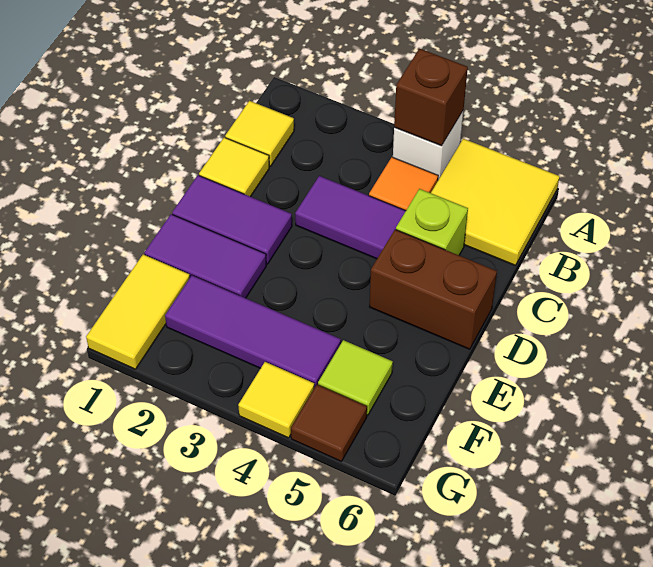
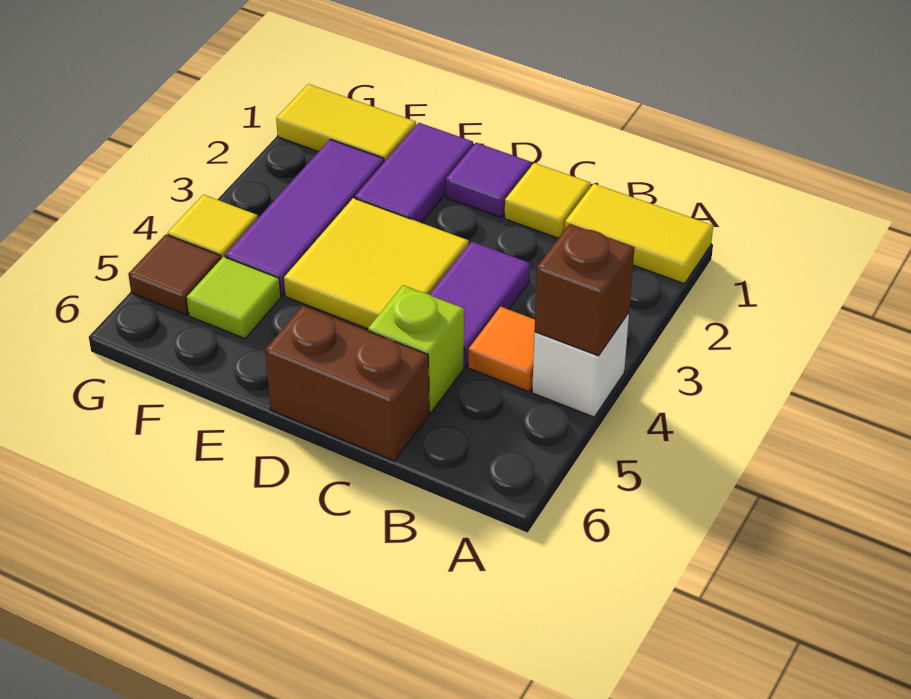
yellow 2x2 tile [431,139,560,265] -> yellow 2x2 tile moved to [284,198,469,329]
yellow 1x1 tile [225,101,294,166] -> yellow 1x2 tile [565,184,713,284]
purple 1x2 tile [172,175,292,264] -> purple 1x1 tile [446,143,531,218]
brown 1x2 brick [370,230,497,349] -> brown 1x2 brick turned to [265,306,429,461]

